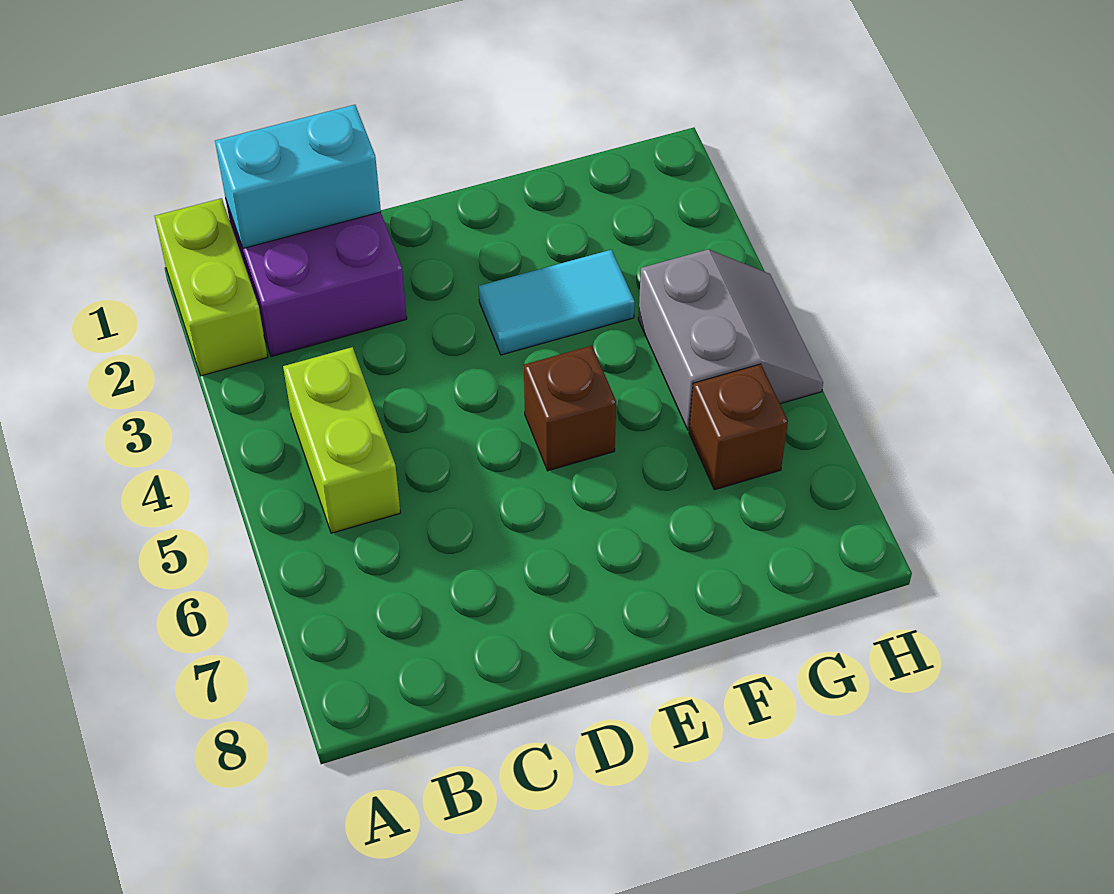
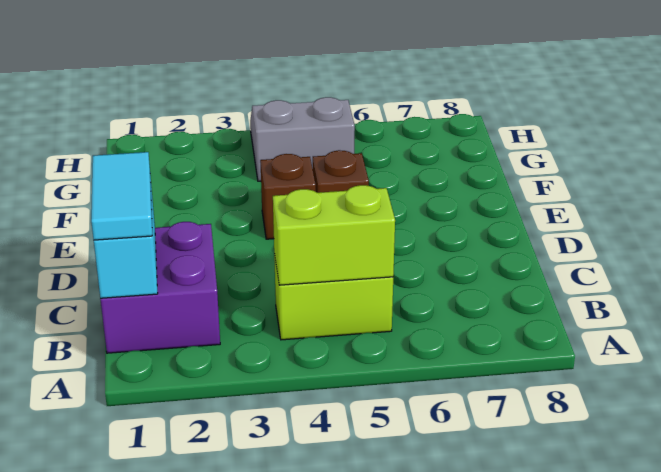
lime 1x2 brick [155,198,267,376] -> lime 1x2 brick moved to [273,185,395,285]
cyan 1x2 tile [479,250,635,355] -> cyan 1x2 tile moved to [91,152,152,240]
brown 1x1 brick [689,364,788,490] -> brown 1x1 brick moved to [260,154,316,239]

